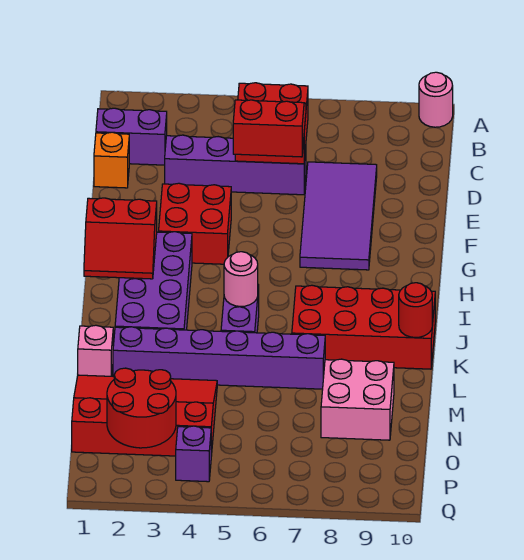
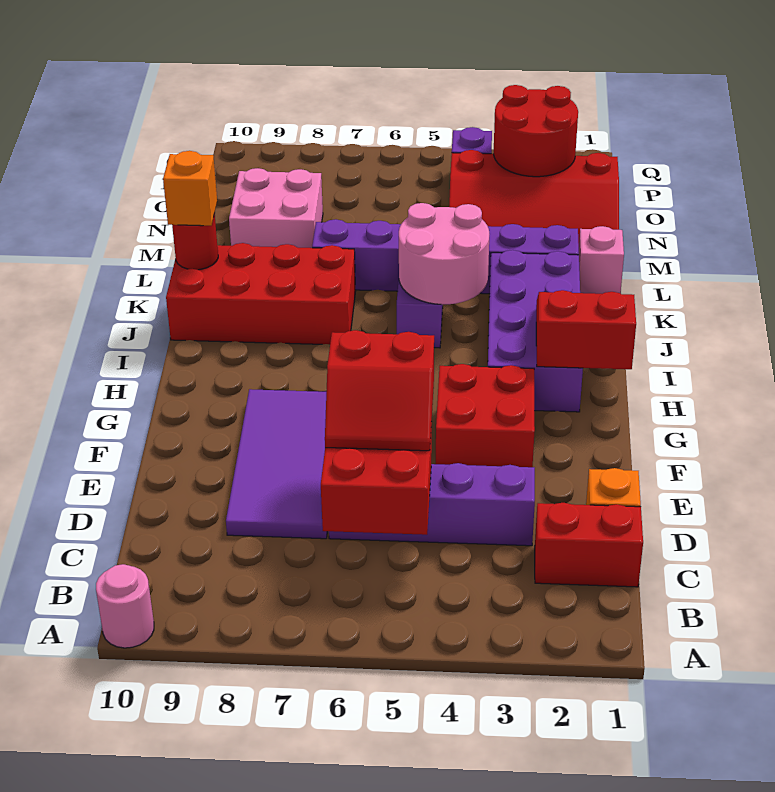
purple 1x2 brick [96,108,167,165] -> red 1x2 brick [535,503,643,587]
pink 1x1 round brick [224,252,258,307] -> pink 2x2 round brick [399,203,489,305]
none -> orange 1x1 brick [163,151,217,226]

